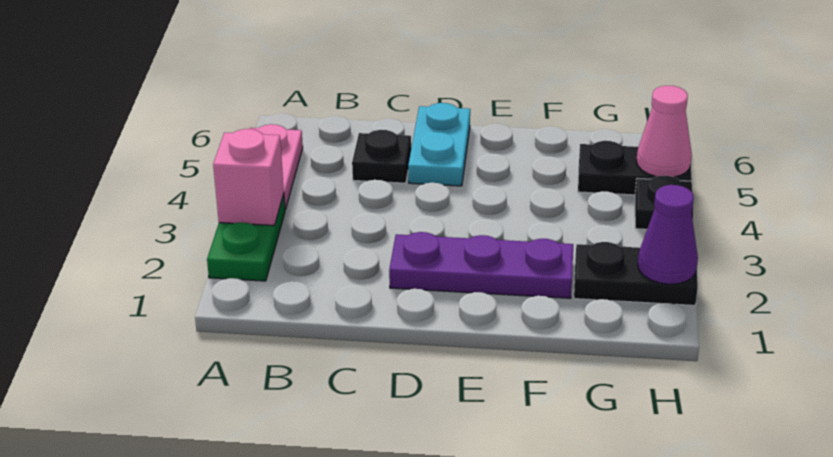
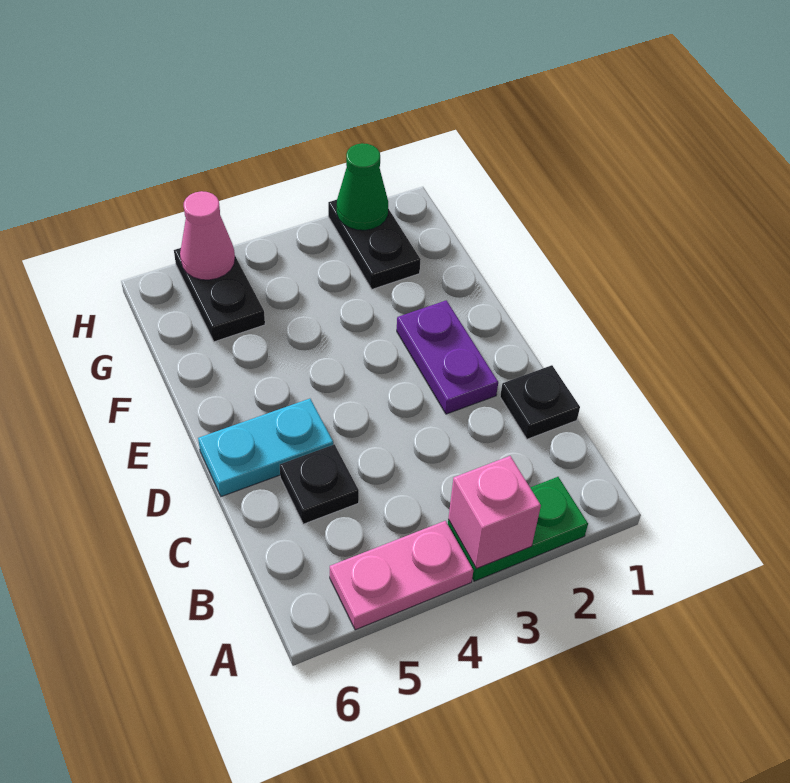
purple 1x3 plate [389,232,573,298] -> purple 1x2 plate [397,300,498,414]
purple 1x1 cone [638,185,698,284] -> green 1x1 cone [337,143,388,230]
black 1x1 plate [635,176,694,229] -> black 1x1 plate moved to [500,365,580,439]

